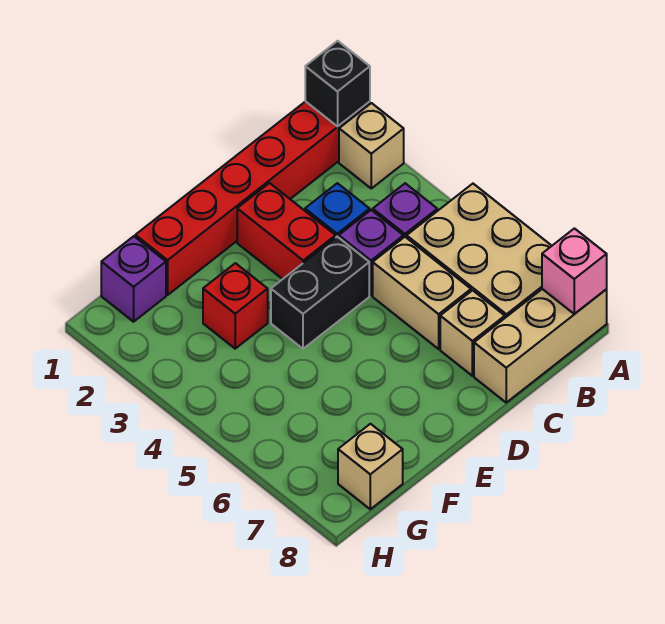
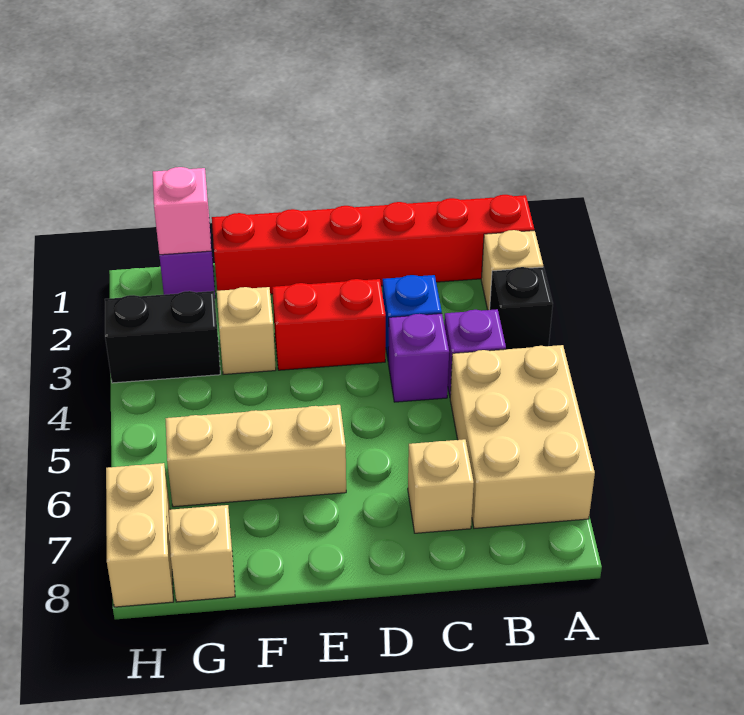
black 1x1 brick [305,41,370,126] -> black 1x1 brick moved to [490,267,553,349]
tan 1x3 brick [474,289,607,402] -> tan 1x3 brick moved to [165,405,346,507]
pink 1x1 brick [542,228,607,314] -> pink 1x1 brick moved to [153,167,211,255]
tan 1x2 brick [373,237,471,349] -> tan 1x2 brick moved to [106,463,173,607]
red 1x2 brick [237,183,336,279] -> red 1x2 brick turned to [272,279,386,370]
black 1x2 brick [271,237,369,349] -> black 1x2 brick moved to [105,291,220,383]
red 1x1 brick [203,263,268,349] -> tan 1x1 brick [217,287,276,374]

